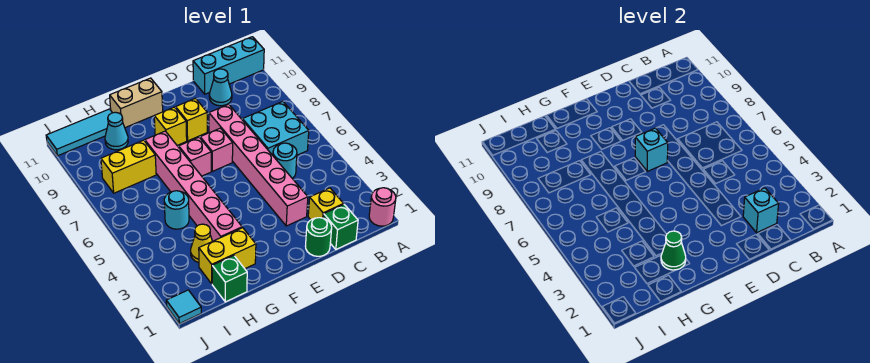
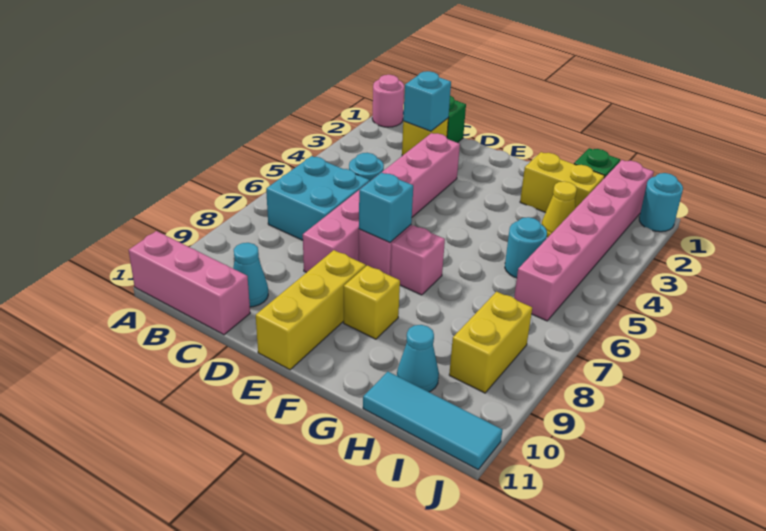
cyan 1x3 brick [193,37,264,94] -> pink 1x3 brick [129,231,250,335]
green 1x1 round brick [306,218,332,256] -> none
yellow 1x1 brick [176,98,207,141] -> yellow 1x3 brick [256,250,366,370]
tan 1x2 brick [110,78,163,128] -> none
green 1x1 cone [661,231,686,270] -> none
pink 1x6 brick [145,131,242,241] -> pink 1x6 brick moved to [514,160,654,321]
yellow 1x2 brick [101,140,156,193] -> yellow 1x2 brick turned to [449,292,532,393]
cyan 1x1 tile [166,290,201,324] -> cyan 1x1 round brick [639,173,683,232]

